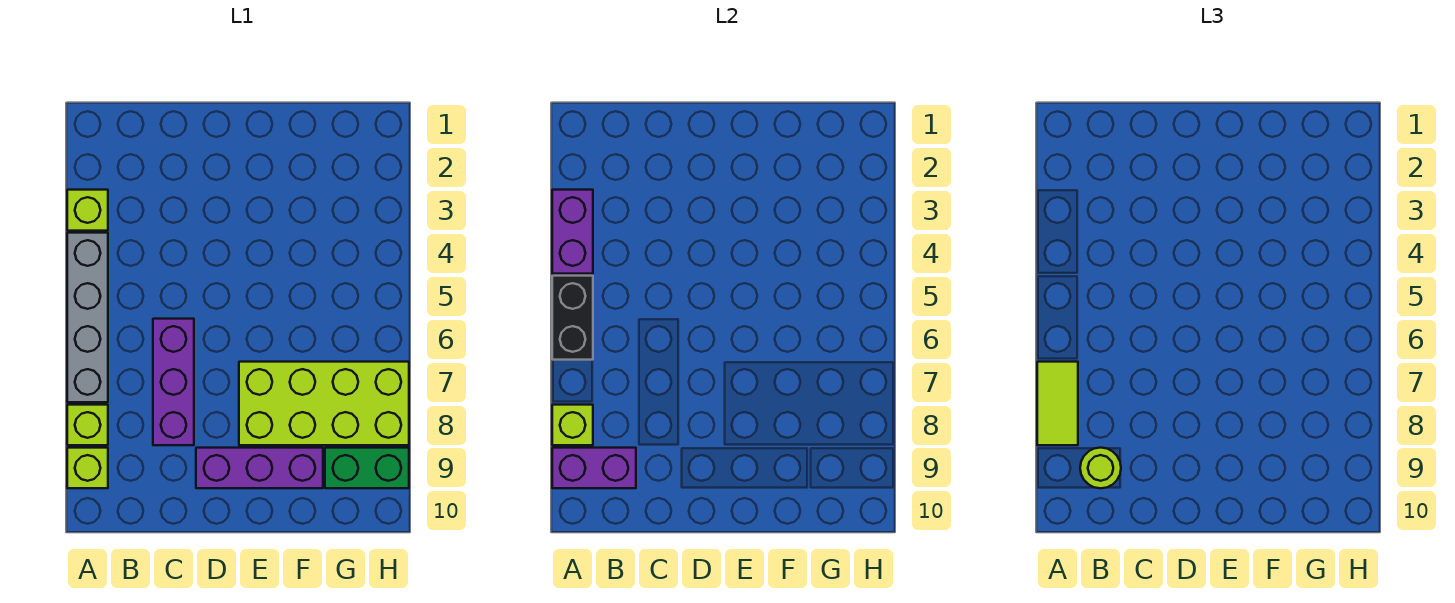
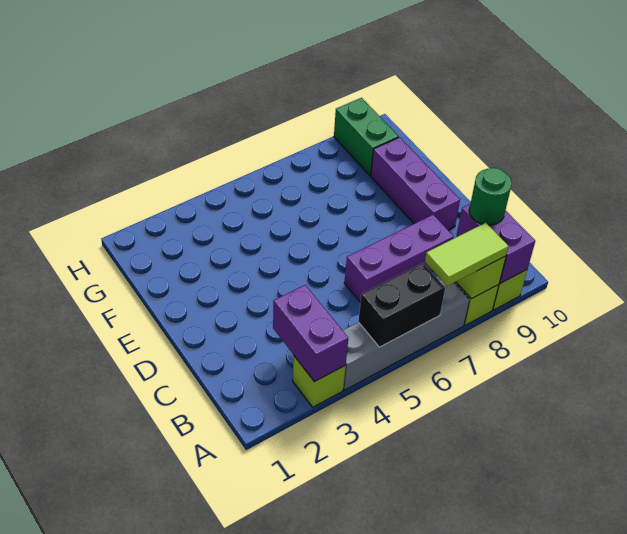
purple 1x2 brick [552,190,593,274] -> purple 1x2 brick turned to [273,285,348,382]
lime 1x1 round brick [1080,448,1121,488] -> green 1x1 round brick [469,168,512,225]
lime 2x4 brick [239,362,409,445] -> none

